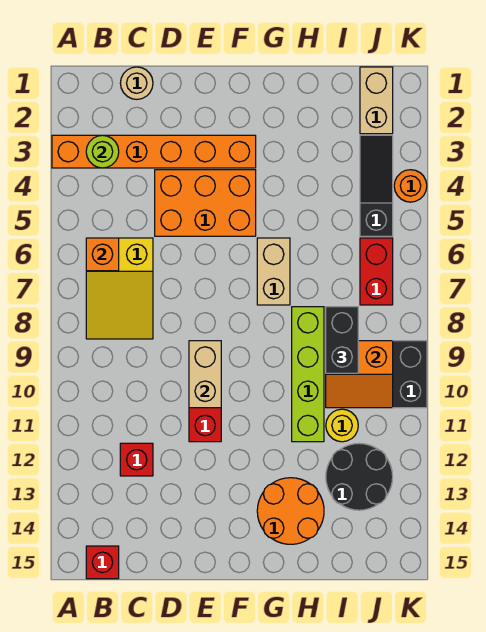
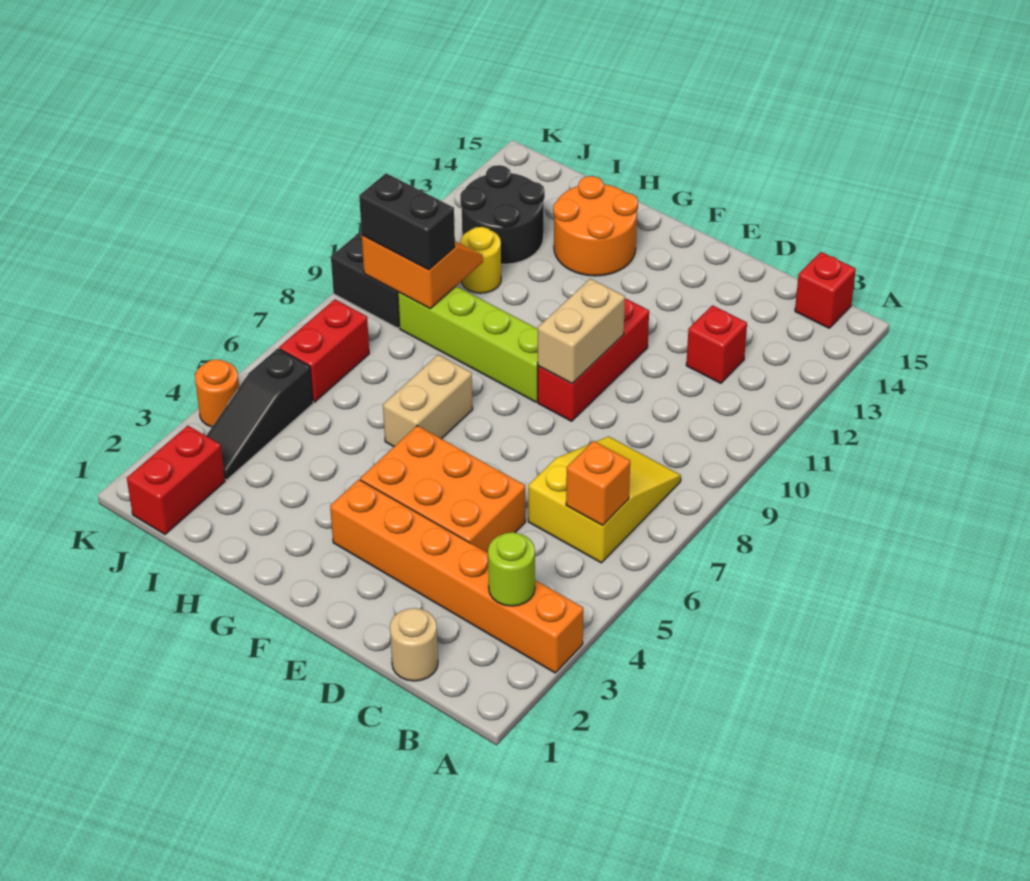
lime 1x4 brick [292,307,324,442] -> lime 1x4 brick turned to [398,286,538,402]
black 1x2 brick [326,307,358,373] -> black 1x2 brick turned to [359,173,455,270]
tan 1x2 brick [360,67,393,134] -> red 1x2 brick [127,426,225,534]

